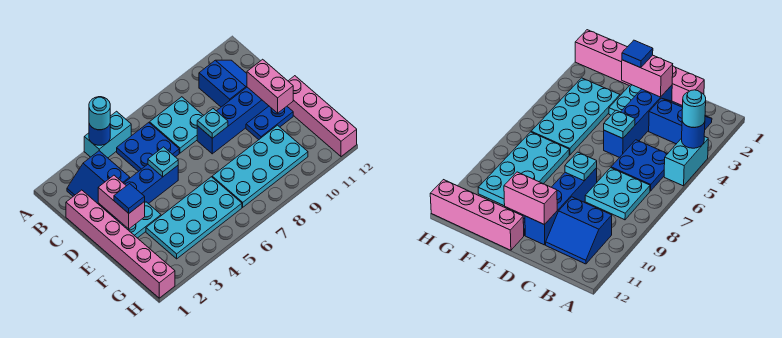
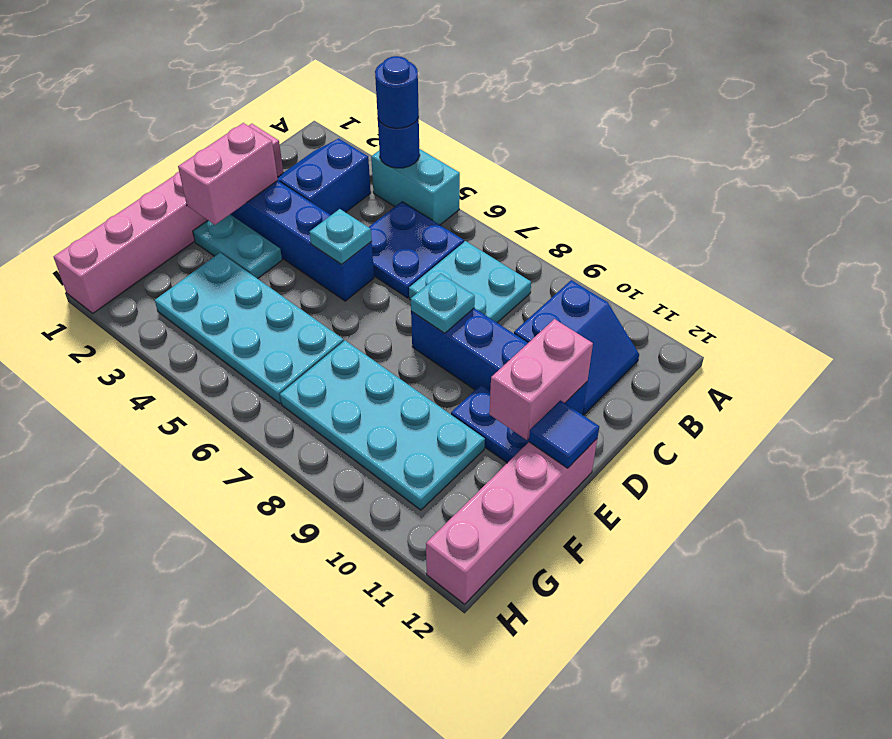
cyan 1x1 round brick [89,97,110,130] -> blue 1x1 round brick [375,56,419,128]
blue 1x1 tile [114,184,145,213] -> blue 1x1 tile moved to [529,400,599,468]

